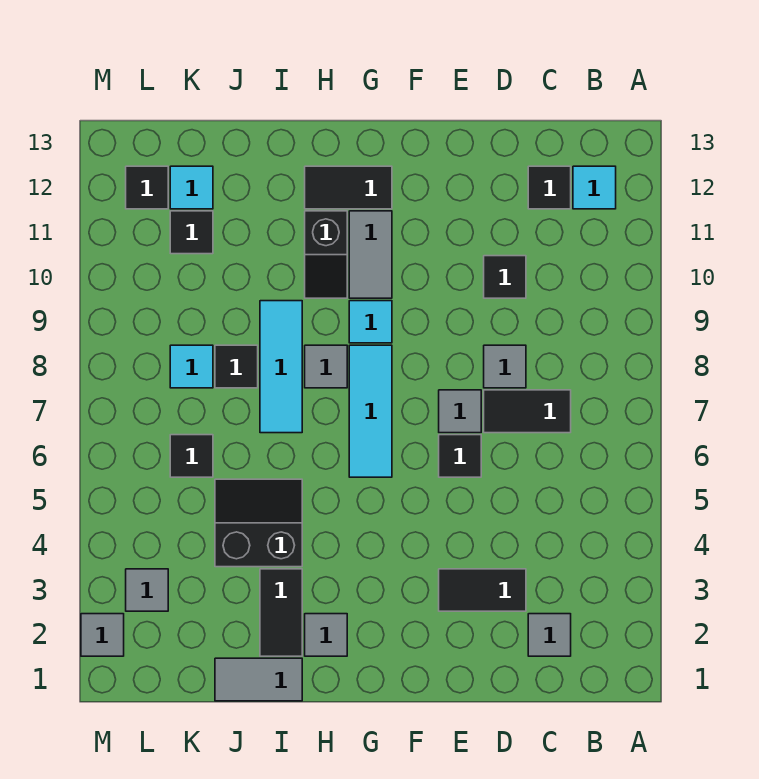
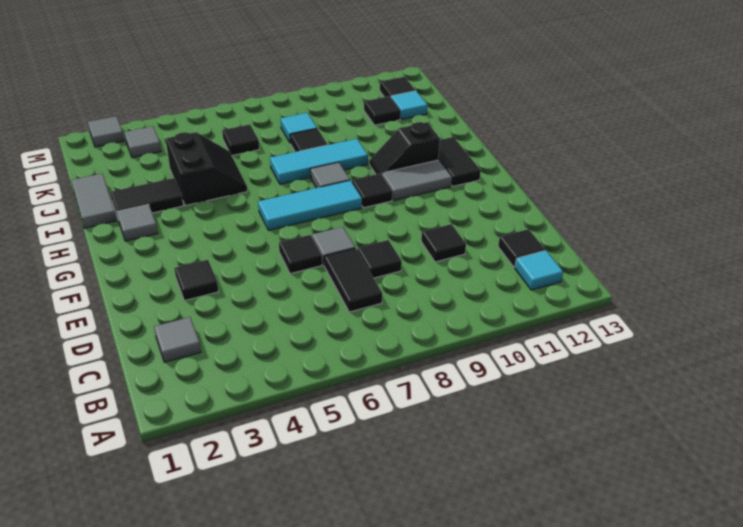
black 1x2 tile [439,569,526,611] -> black 1x1 tile [174,260,219,301]
grey 1x1 tile [484,345,526,388] -> black 1x1 tile [357,240,402,278]
cyan 1x1 tile [349,301,392,343] -> black 1x1 tile [352,173,393,208]

